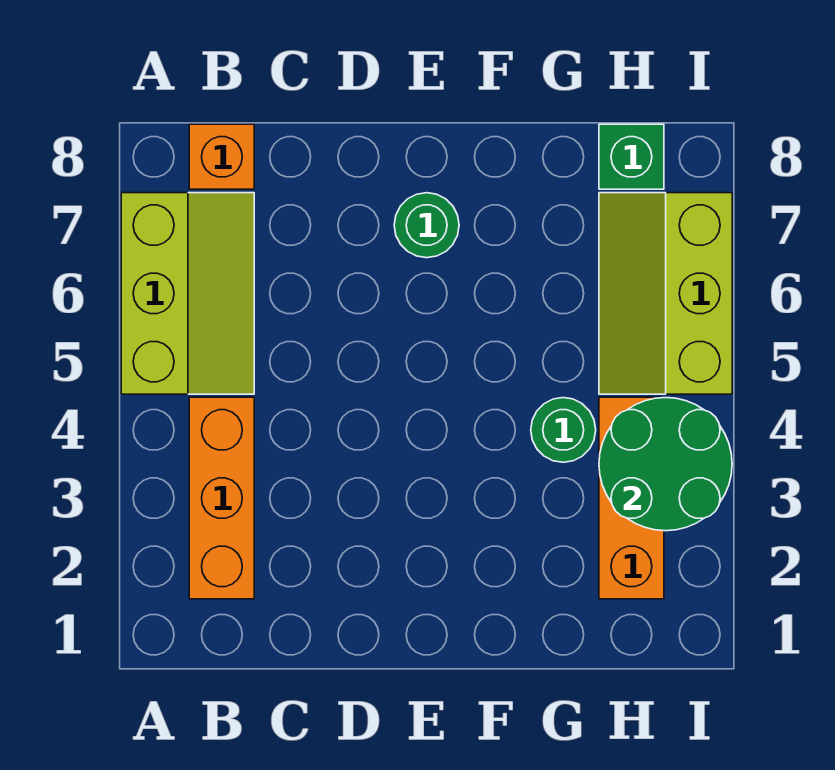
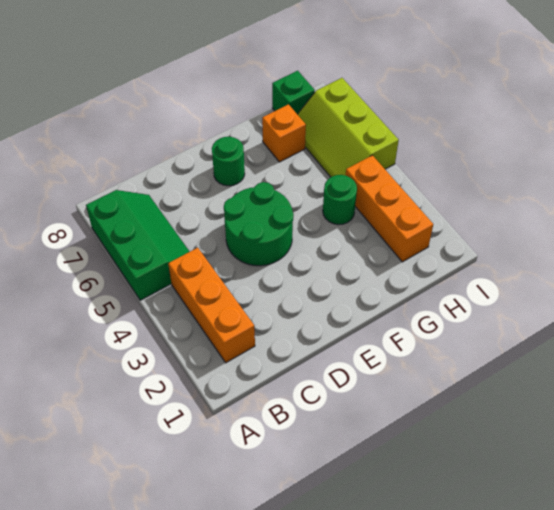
lime 2x3 slope [121,193,254,394] -> green 2x3 slope [86,190,190,300]
orange 1x1 brick [189,124,254,189] -> orange 1x1 brick moved to [262,104,306,162]
green 2x2 round brick [599,398,732,531] -> green 2x2 round brick moved to [224,182,294,266]

